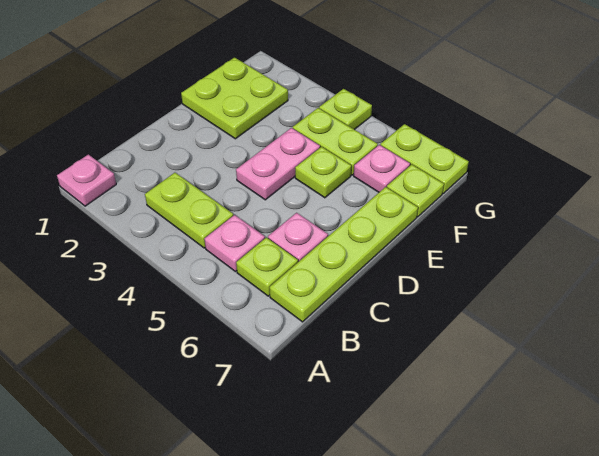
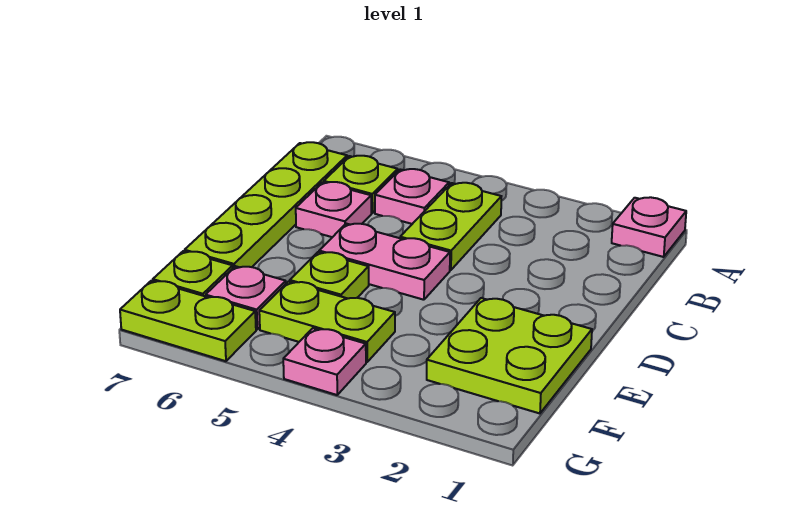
lime 1x2 plate [145,173,233,248] -> lime 1x2 plate turned to [400,183,501,270]
pink 1x2 plate [236,128,320,200] -> pink 1x2 plate turned to [319,224,450,300]
lime 1x1 plate [319,89,372,130] -> pink 1x1 plate [283,328,366,395]

